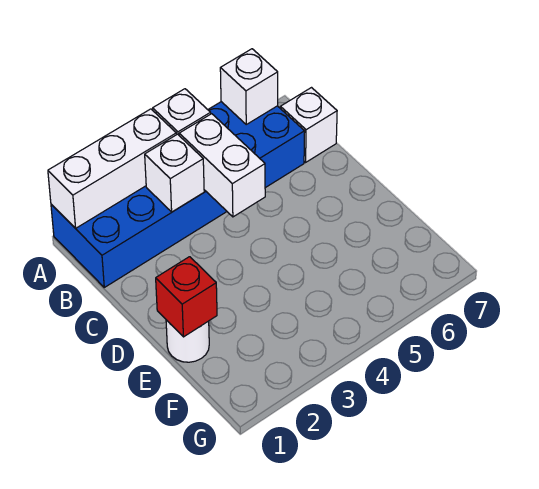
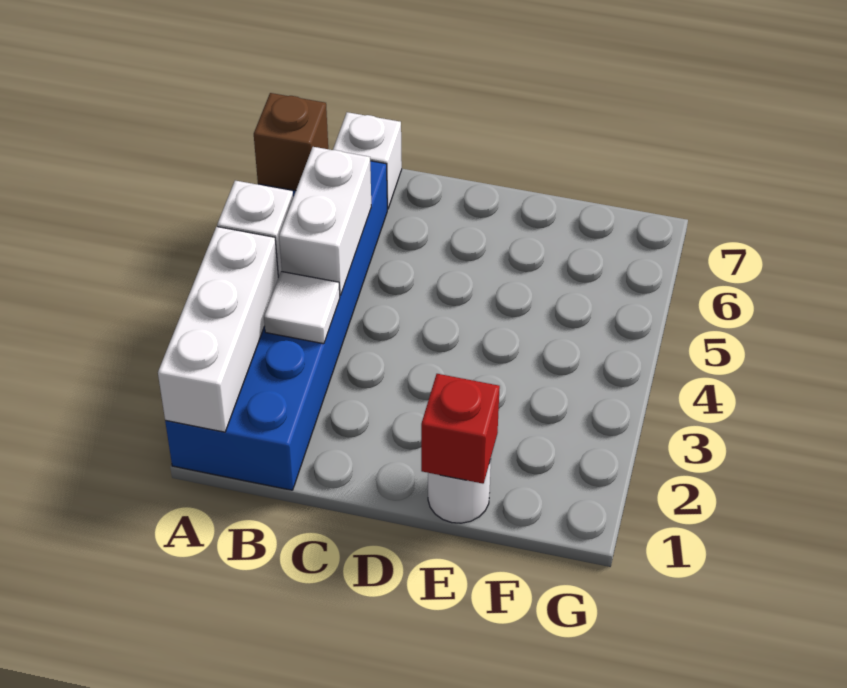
white 1x1 brick [220,49,278,124] -> brown 1x1 brick [254,93,328,191]
white 1x1 brick [145,134,204,212] -> white 1x1 tile [264,271,340,344]
white 1x2 brick [179,114,265,217] -> white 1x2 brick turned to [279,147,371,296]

